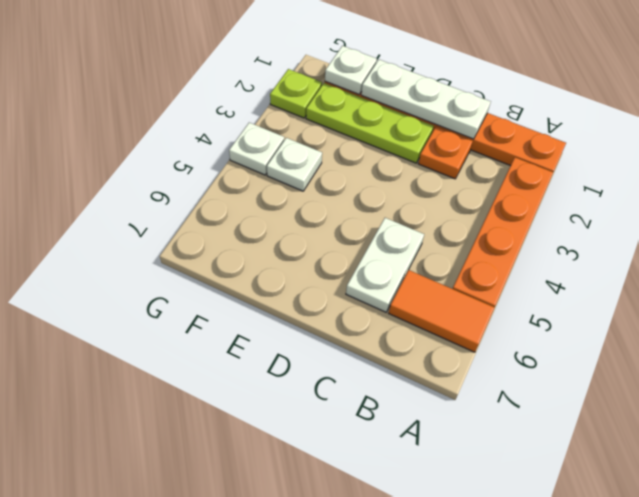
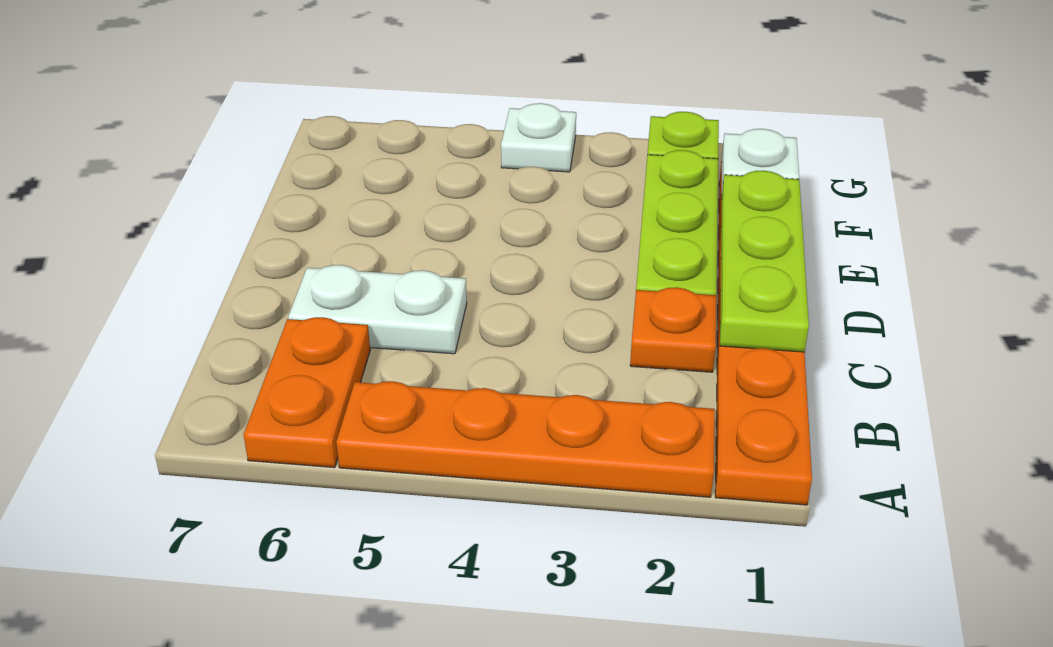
orange 1x2 tile [389,270,495,352] -> orange 1x2 plate [244,317,370,468]
white 1x3 plate [361,60,491,139] -> lime 1x3 plate [720,170,809,352]
white 1x1 plate [267,138,322,191] -> none

